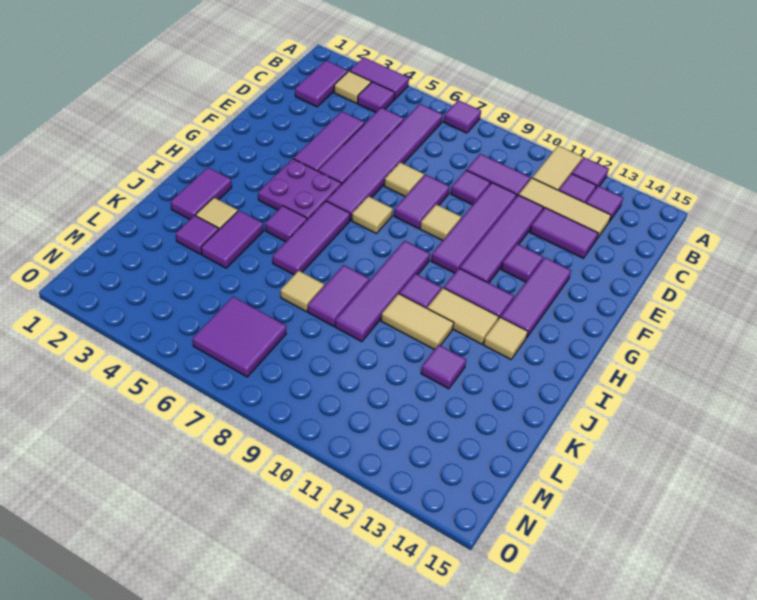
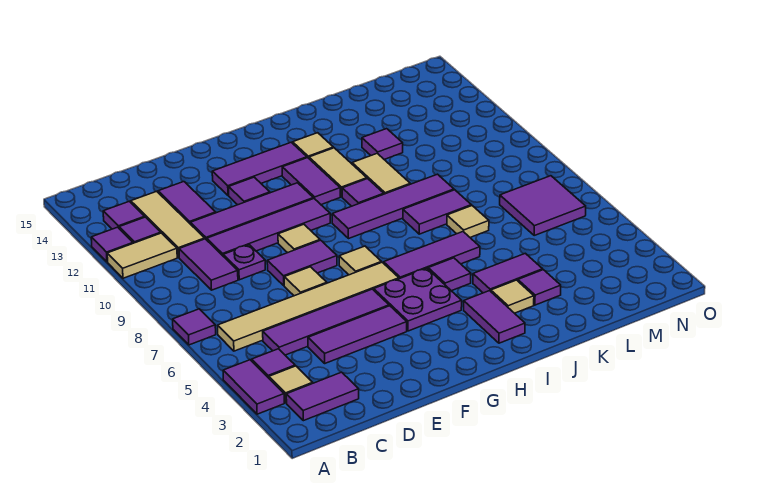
purple 1x6 tile [327,104,443,220] -> tan 1x6 tile [218,262,399,351]
purple 1x1 tile [451,170,490,205] -> purple 1x1 plate [223,245,265,280]
purple 1x2 tile [171,168,232,219] -> purple 1x2 tile turned to [464,291,525,343]

